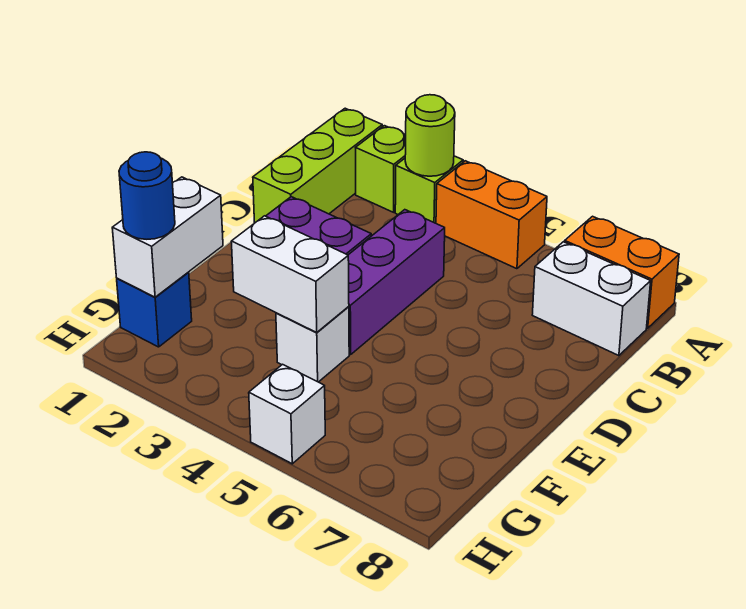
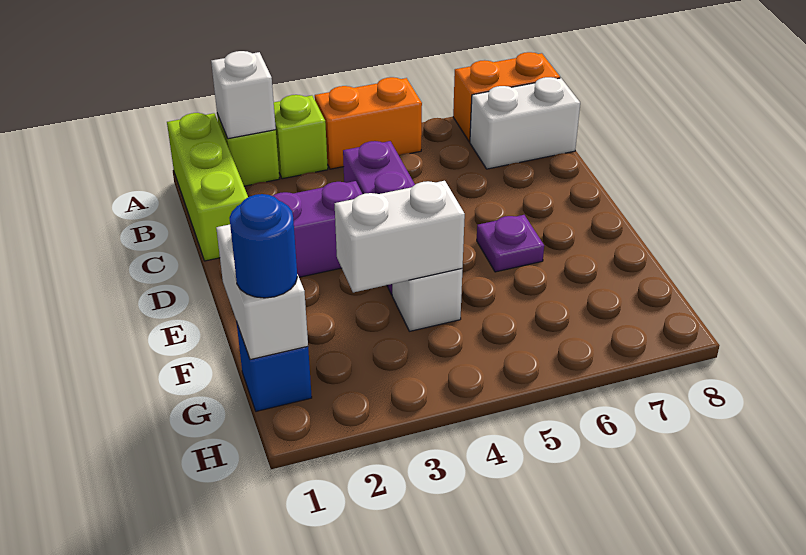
lime 1x1 round brick [405,95,455,176] -> none
none -> purple 1x1 plate [477,215,544,272]
white 1x1 brick [249,364,325,464] -> white 1x1 brick moved to [211,51,276,139]

